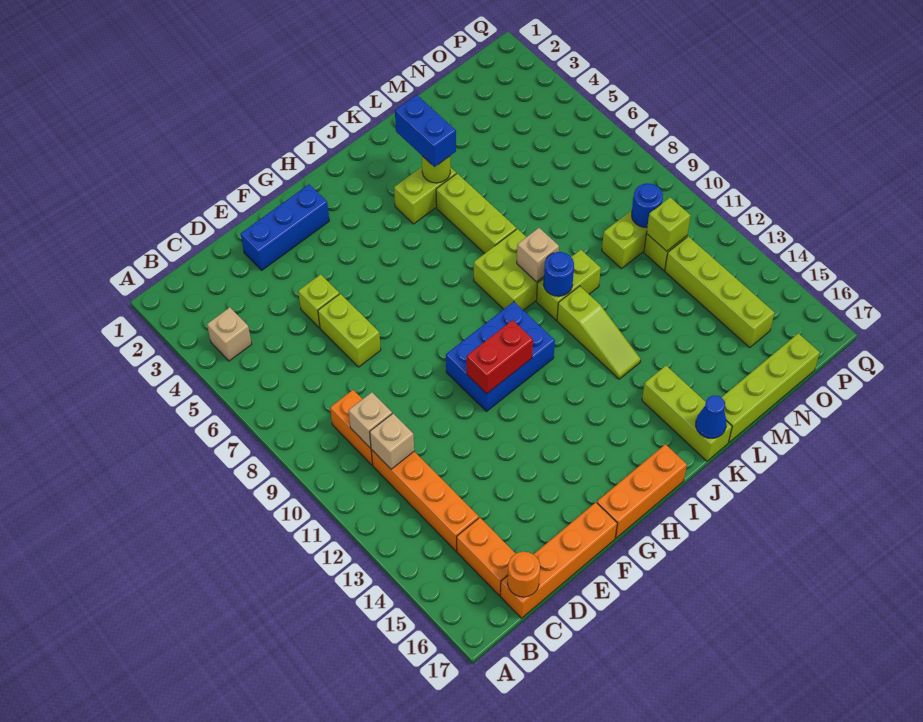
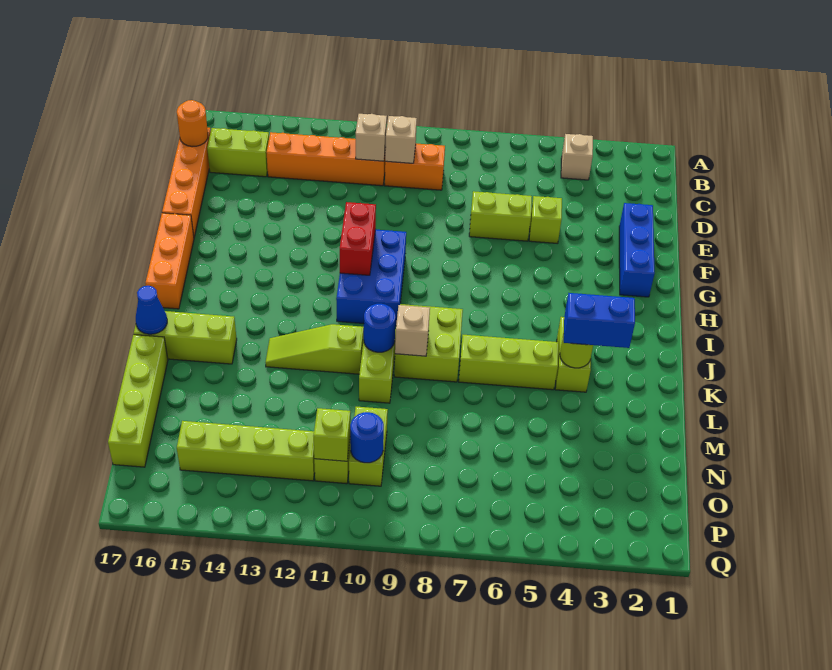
orange 1x2 brick [457,518,516,595] -> lime 1x2 brick [207,128,269,177]

